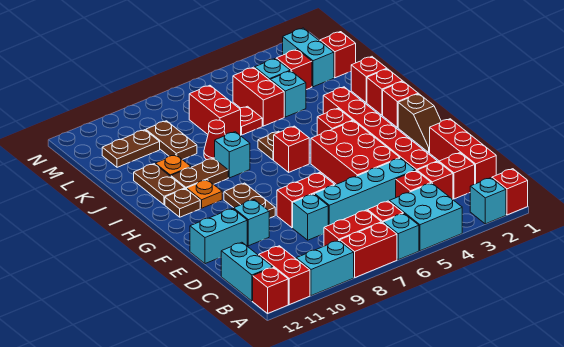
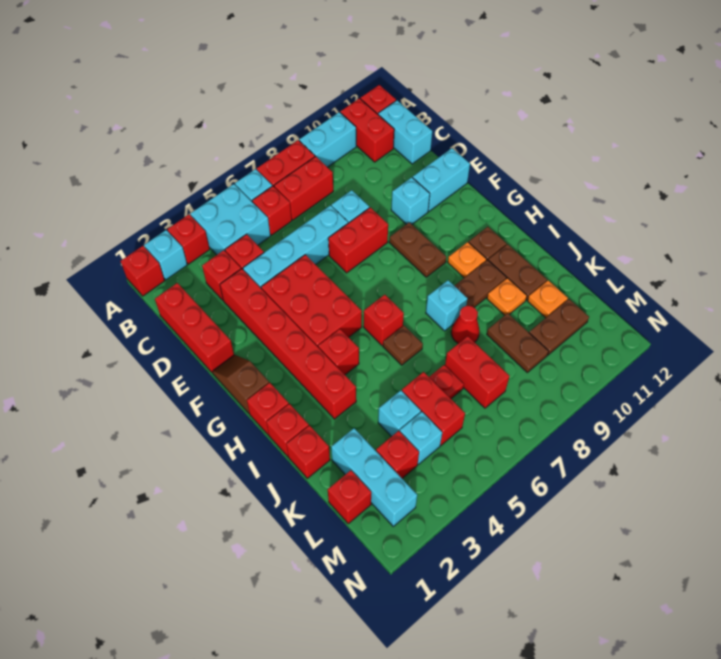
red 1x1 brick [439,153,475,199] -> red 1x1 brick moved to [167,215,210,264]
none -> orange 1x1 plate [528,280,568,318]
cyan 1x2 brick [283,28,334,87] -> cyan 1x3 brick [331,428,417,526]

